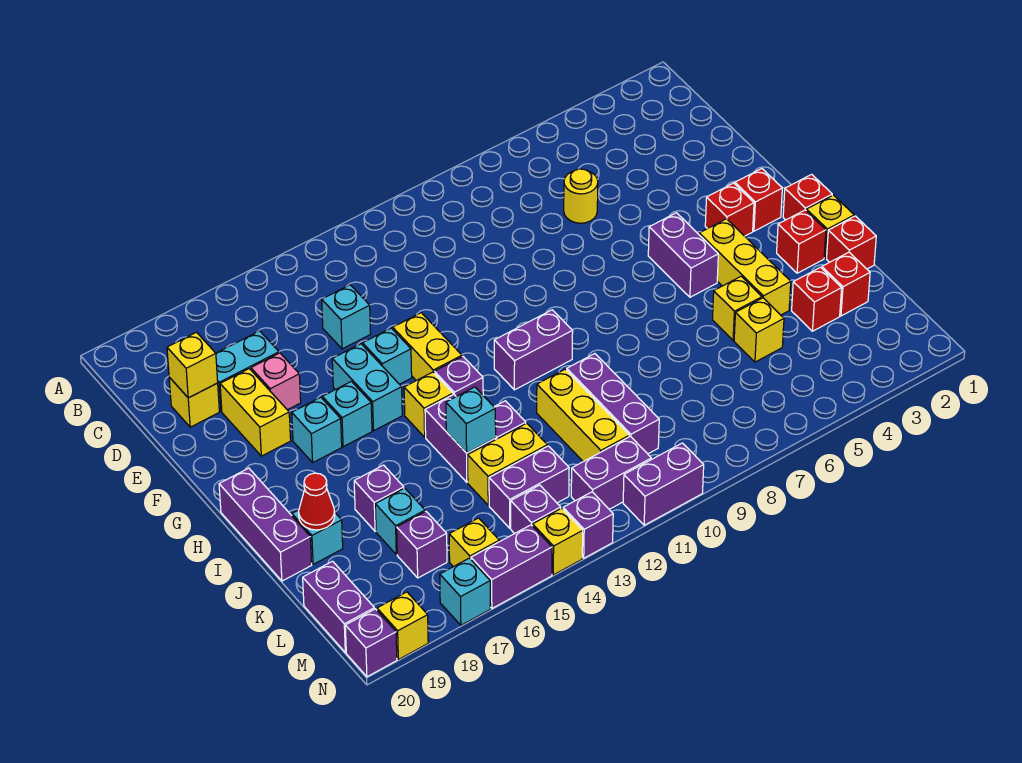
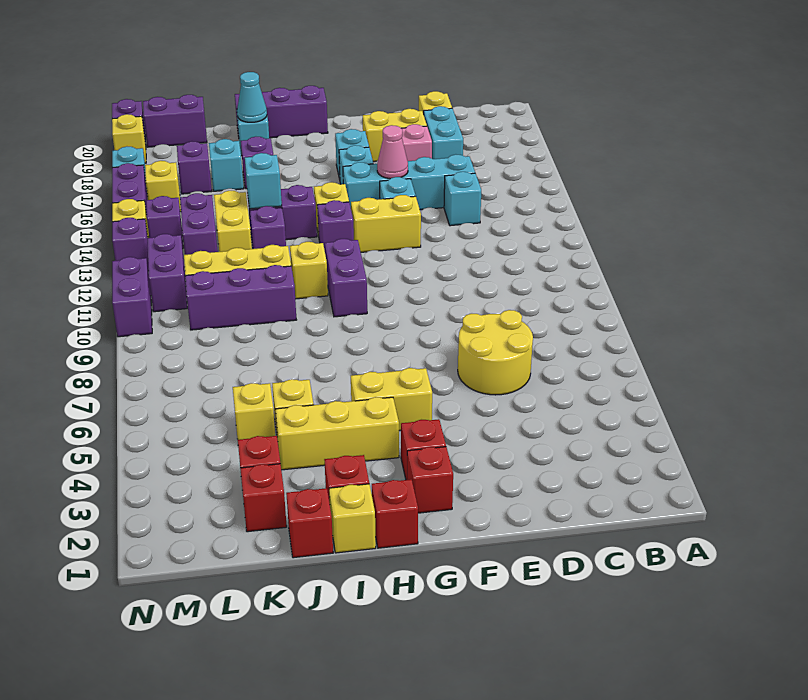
yellow 1x1 round brick [564,169,598,223] -> yellow 2x2 round brick [458,310,533,395]
yellow 1x1 brick [167,332,218,398] -> yellow 1x1 brick moved to [290,242,328,299]
cyan 1x2 brick [332,344,402,431] -> cyan 1x4 brick [343,154,475,210]
none -> pink 1x1 cone [377,125,408,179]
purple 1x2 brick [648,213,718,297] -> yellow 1x2 brick [351,368,432,431]
red 1x1 cone [299,473,335,530] -> cyan 1x1 cone [237,72,267,122]

